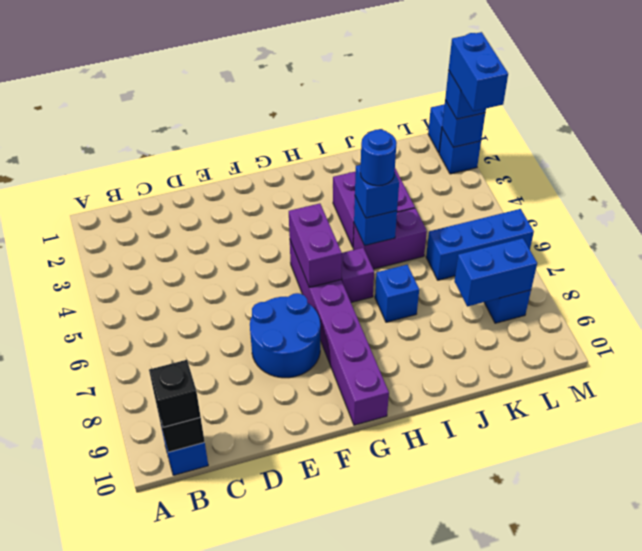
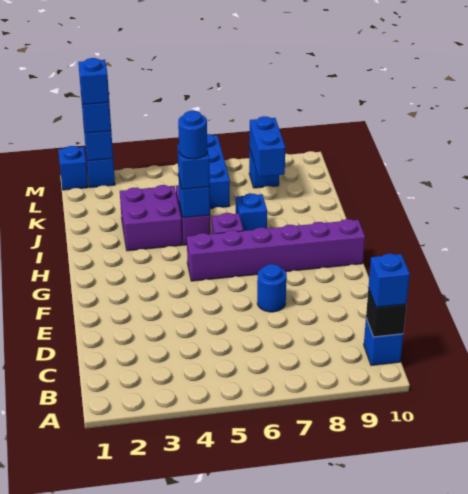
black 1x1 brick [149,360,201,427] -> blue 1x1 brick [368,254,410,307]
blue 2x2 round brick [250,293,320,378] -> blue 1x1 round brick [257,264,287,312]
purple 1x2 brick [289,203,342,287] -> none
blue 1x2 brick [449,32,508,111] -> blue 1x1 brick [78,58,109,105]

